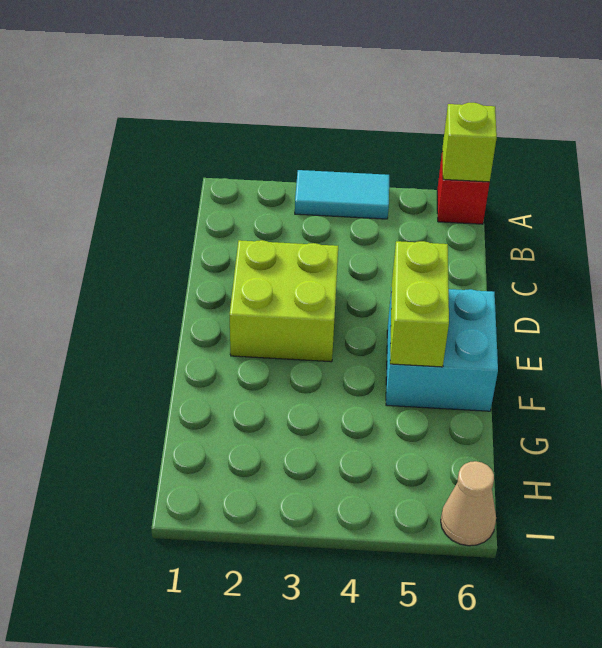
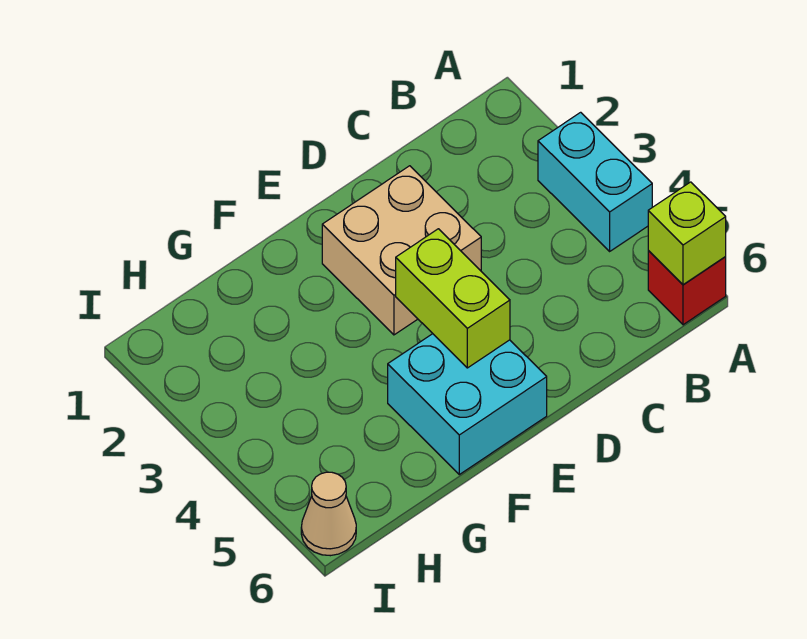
cyan 1x2 tile [295,170,389,219] -> cyan 1x2 brick [538,112,652,251]
lime 2x2 brick [230,240,338,362] -> tan 2x2 brick [322,166,481,335]
lime 1x2 brick [390,241,449,367] -> lime 1x2 brick turned to [396,229,510,368]

